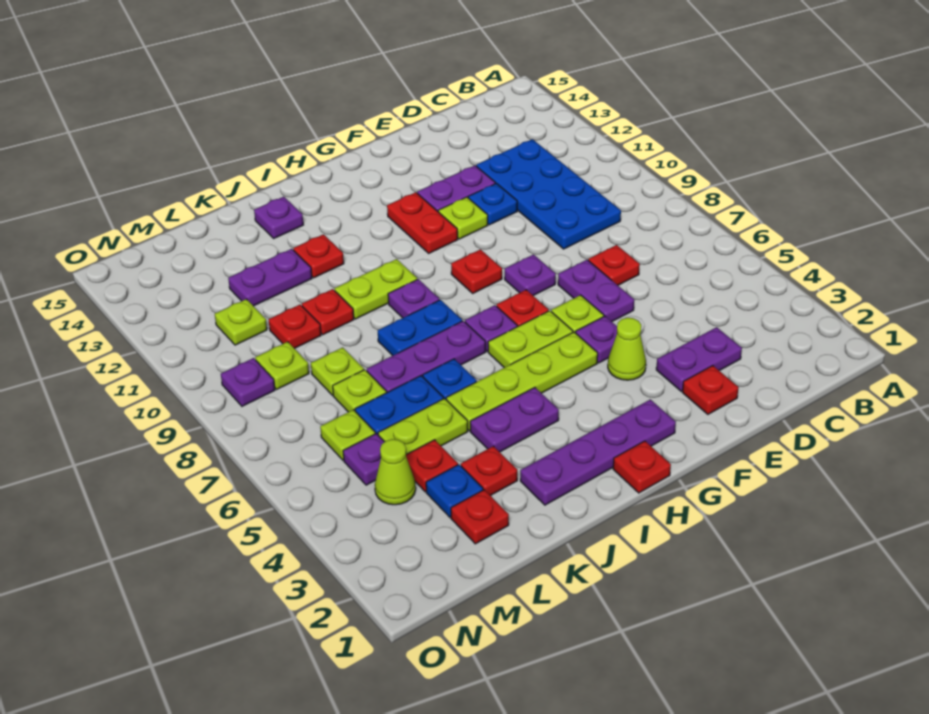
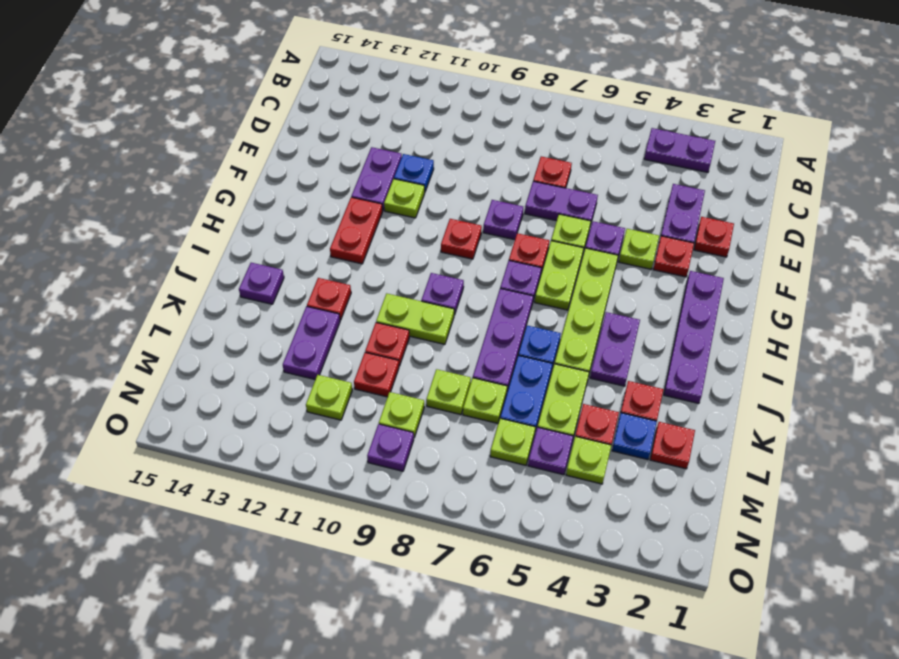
none -> purple 1x2 plate [644,128,715,172]
blue 2x4 plate [476,139,621,249] -> none
lime 1x1 cone [608,318,646,380] -> lime 1x1 plate [619,229,659,269]
red 1x2 plate [387,192,458,253] -> red 1x2 plate turned to [330,197,383,264]
red 1x1 plate [613,441,671,493] -> red 1x1 plate moved to [653,236,694,277]
blue 1x2 plate [378,300,462,356] -> none
lime 1x2 plate [334,259,417,319] -> lime 1x2 plate turned to [376,293,454,344]
lime 1x1 cone [375,439,416,505] -> lime 1x1 plate [566,437,611,484]

